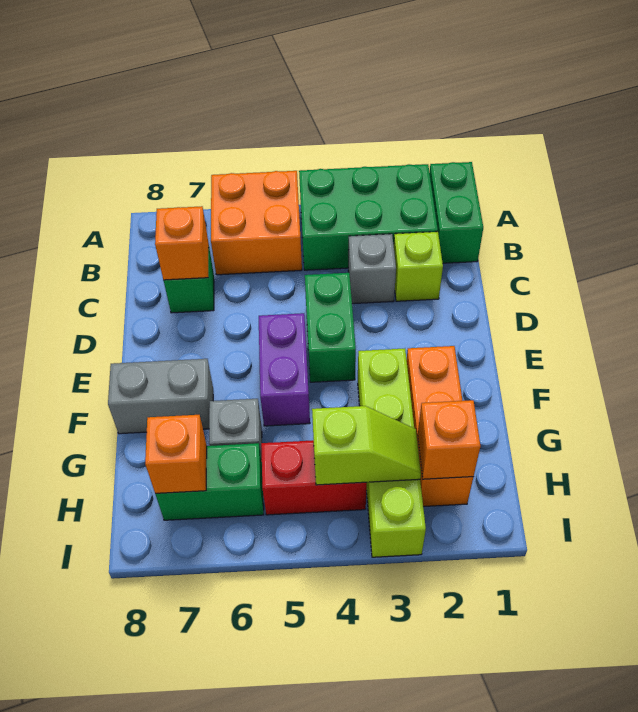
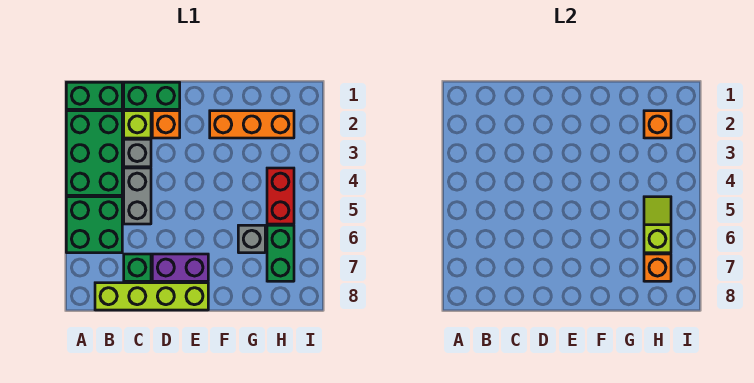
orange 2x2 brick [211,171,302,275] -> green 2x2 brick [66,197,122,253]
orange 1x1 brick [155,206,209,280] -> orange 1x1 brick moved to [152,111,180,138]
green 1x2 brick [305,273,356,382] -> green 1x2 brick moved to [124,82,180,109]
purple 1x2 brick [259,313,310,426] -> purple 1x2 brick moved to [152,254,208,281]
lime 1x4 brick [358,348,426,557] -> lime 1x4 brick moved to [95,283,208,310]
grey 1x2 brick [108,359,213,434] -> grey 1x2 brick moved to [124,168,151,224]
lime 1x2 slope [312,406,421,485] -> lime 1x2 slope moved to [644,197,671,253]

